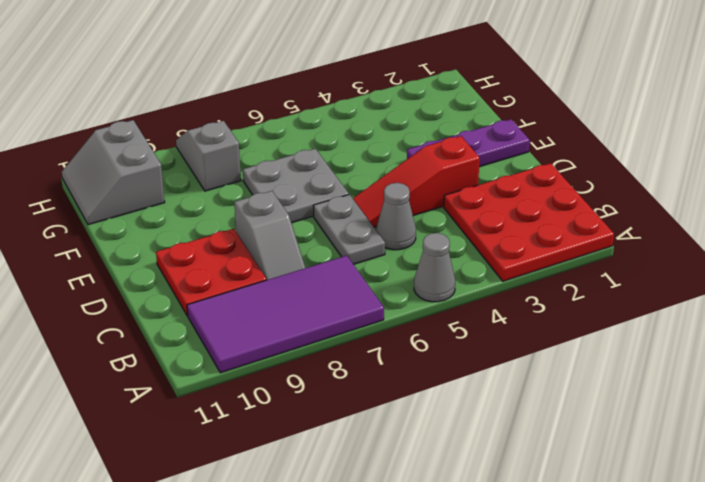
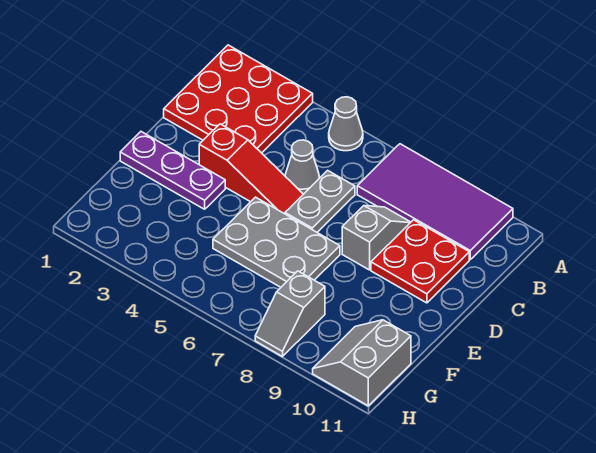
grey 2x2 plate [243,149,349,223] -> grey 2x3 plate [213,197,340,287]
grey 2x2 slope [62,120,165,225] -> grey 2x2 slope turned to [313,320,411,406]

